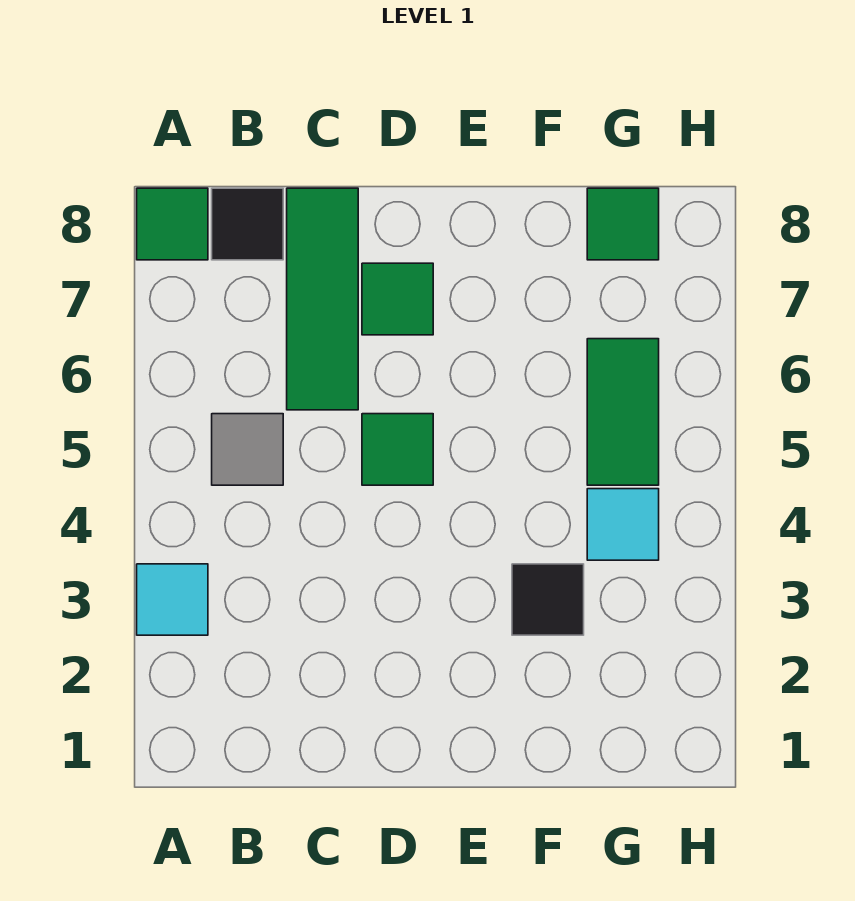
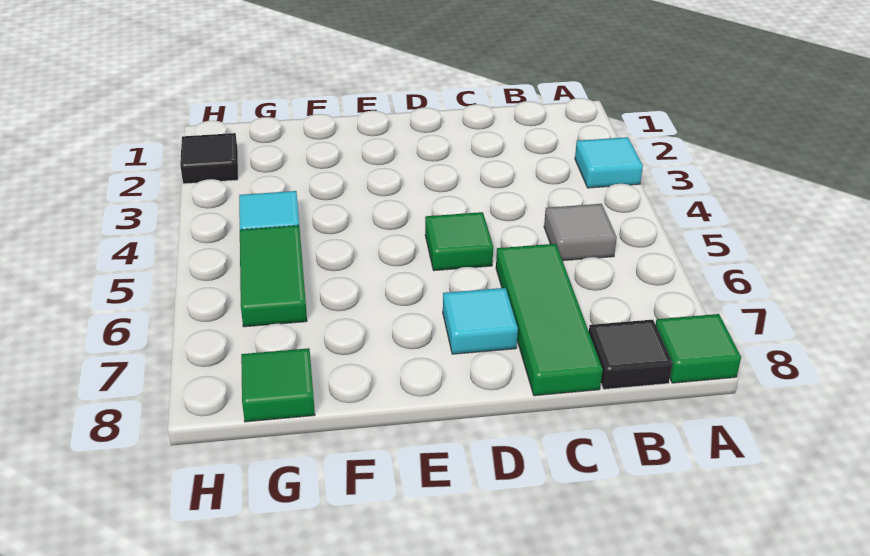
green 1x1 tile [362,263,433,335] -> cyan 1x1 tile [443,288,518,354]
black 1x1 tile [512,564,584,635] -> black 1x1 tile moved to [180,133,238,184]

